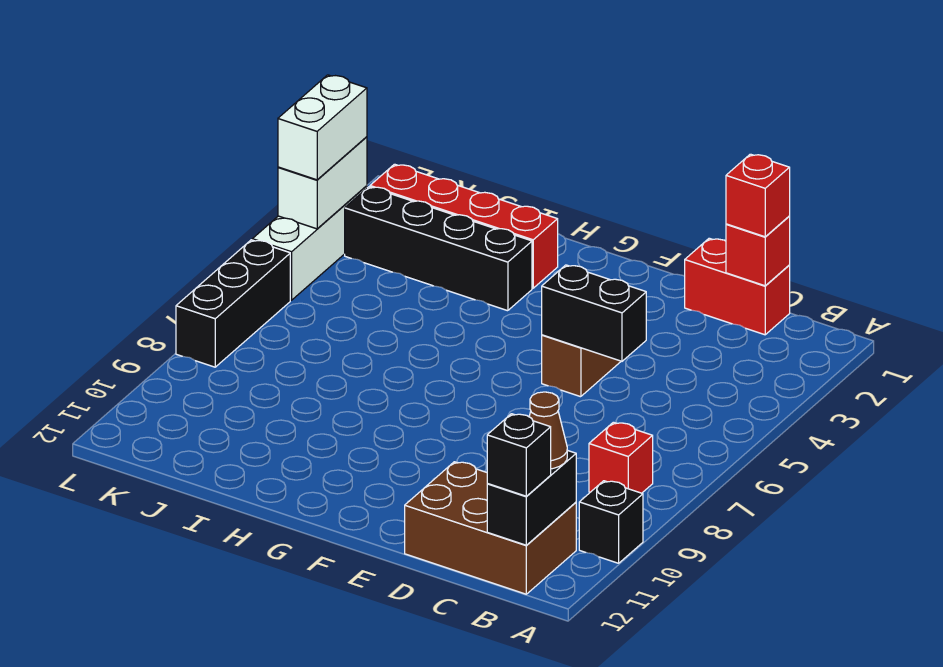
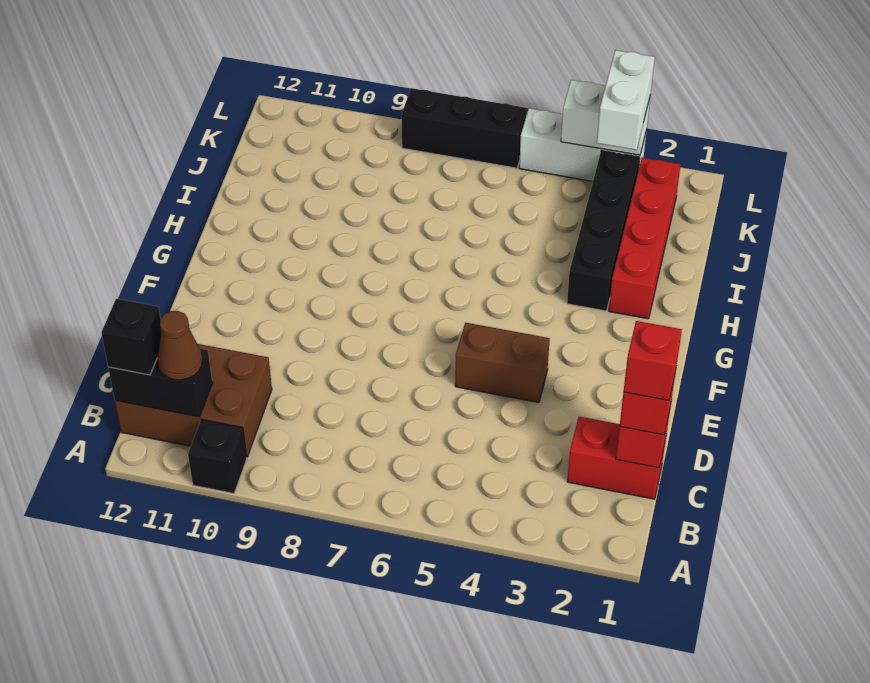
red 1x1 brick [589,422,653,493] -> red 1x1 brick moved to [624,321,682,400]
brown 2x3 brick [405,462,576,594] -> brown 2x3 brick turned to [115,344,272,457]
red 1x2 brick [685,238,790,335] -> red 1x2 brick turned to [567,417,666,499]
black 1x2 brick [542,265,646,361] -> none
white 1x2 brick [278,75,367,180] -> white 1x2 brick turned to [597,50,655,150]

